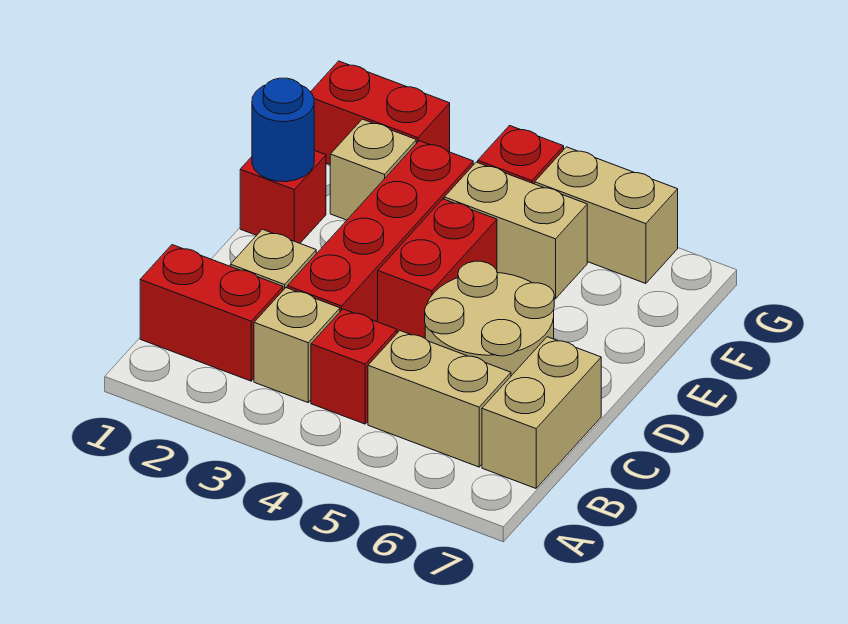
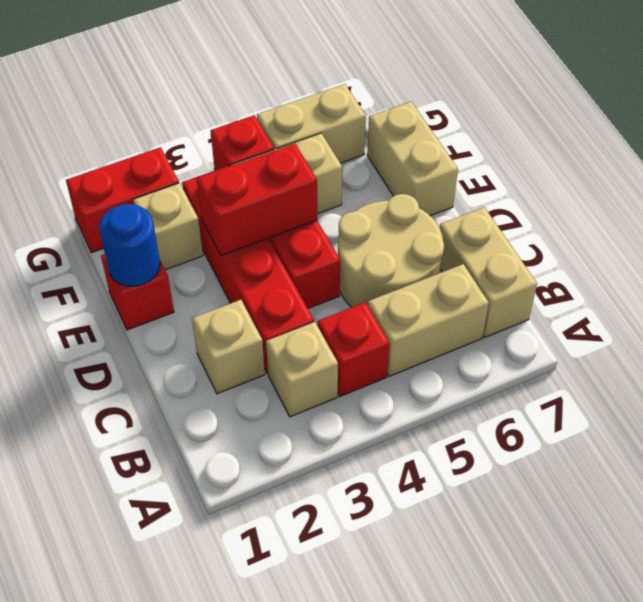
red 1x2 brick [140,245,283,381] -> red 1x2 brick moved to [197,144,317,256]
none -> tan 1x2 brick [367,101,458,216]

